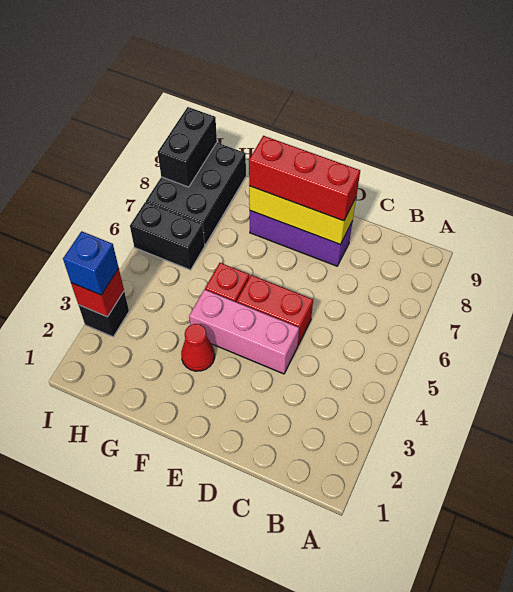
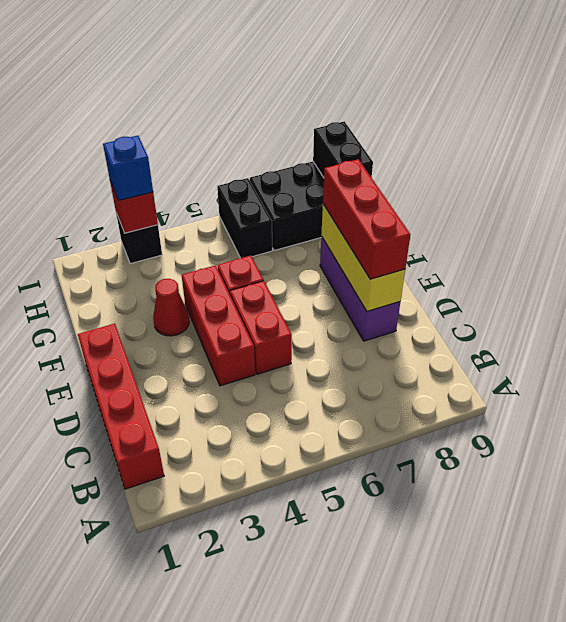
none -> red 1x4 brick [78,324,164,489]
pink 1x3 brick [189,289,299,374] -> red 1x3 brick [182,265,255,386]
black 1x2 brick [158,107,217,187] -> black 1x2 brick turned to [313,121,373,178]

